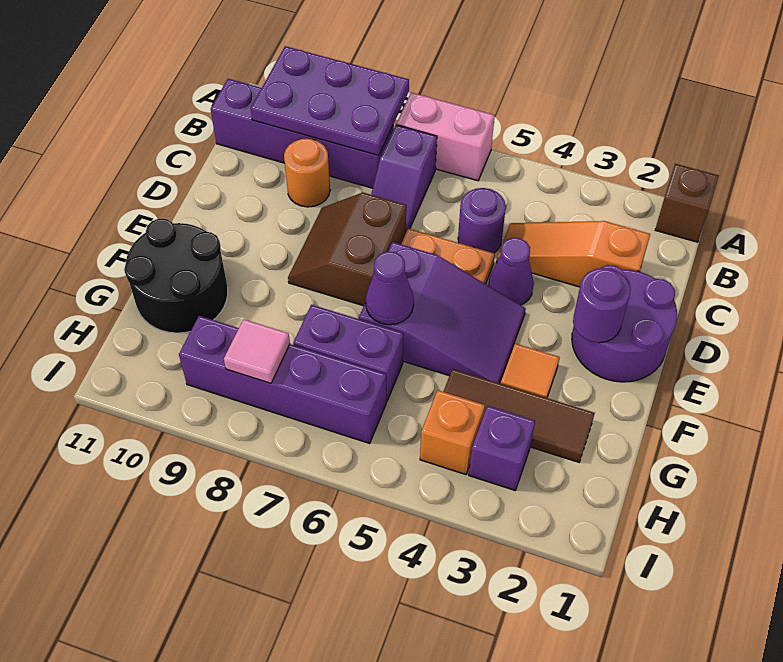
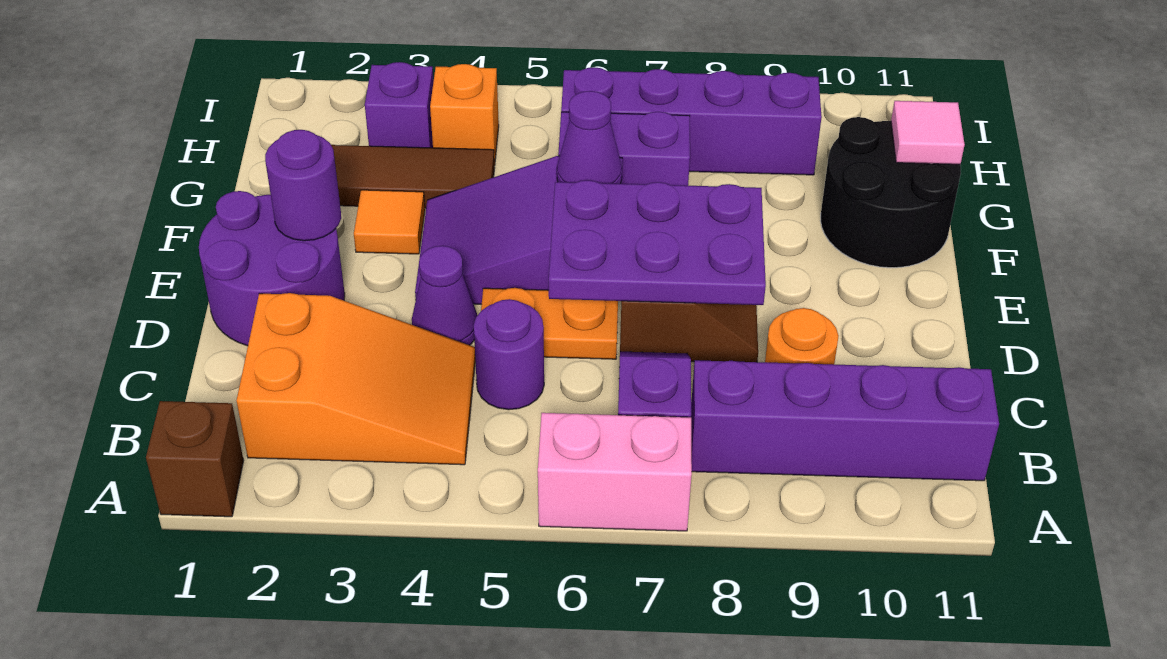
purple 2x3 plate [251,46,409,155] -> purple 2x3 plate moved to [549,180,766,305]
orange 1x3 slope [496,221,650,287] -> orange 2x3 slope [237,293,475,465]
pink 1x1 tile [224,319,290,383] -> pink 1x1 tile moved to [891,101,965,164]

